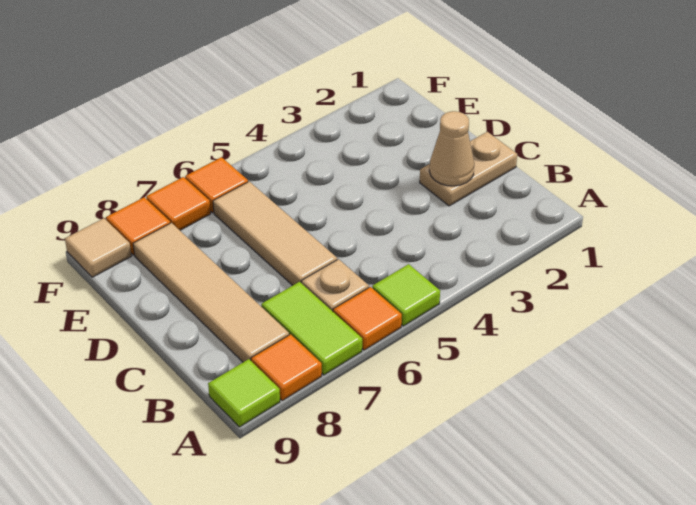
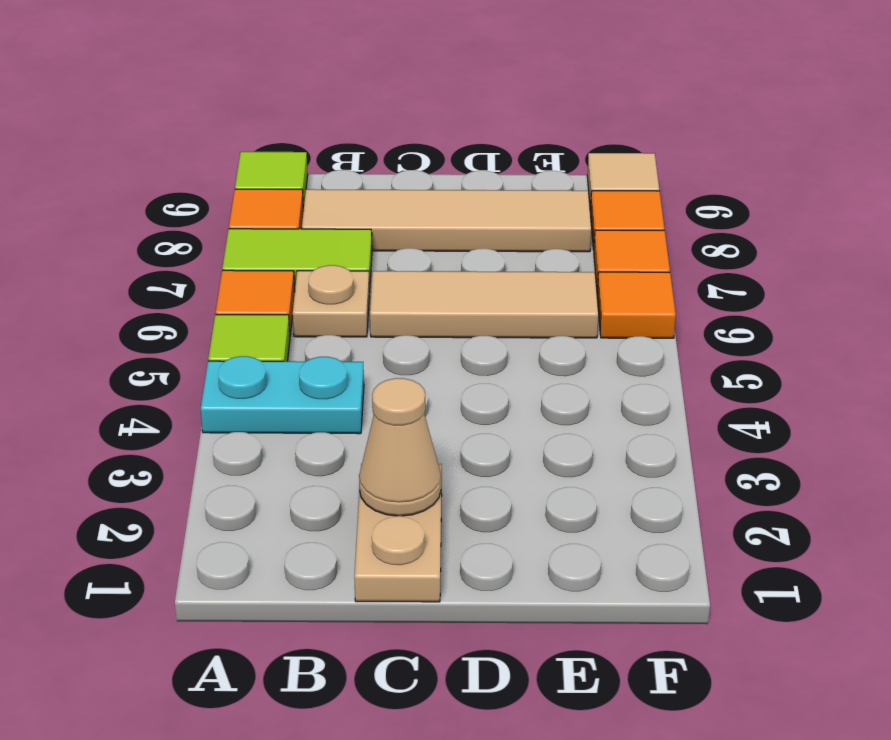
none -> cyan 1x2 plate [201,356,364,434]

